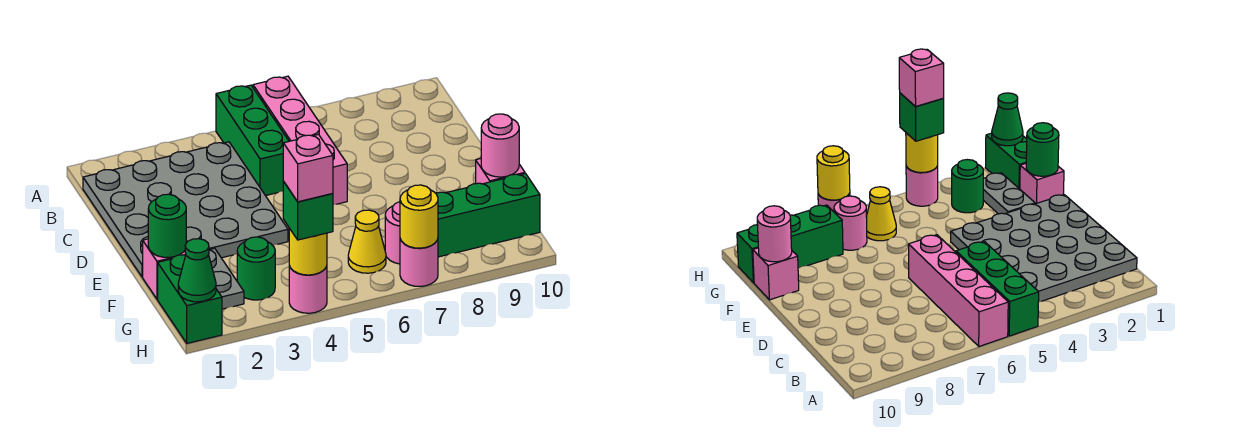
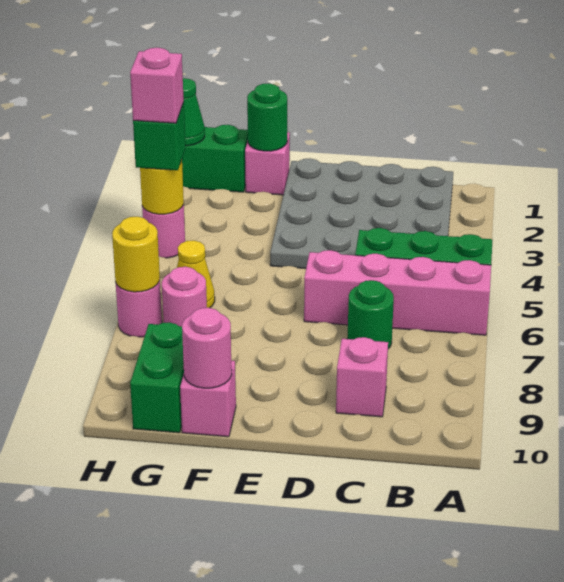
none -> pink 1x1 brick [336,337,388,417]
grey 1x2 plate [209,248,244,309] -> none
green 1x1 round brick [237,237,275,300] -> green 1x1 round brick moved to [347,280,394,349]
green 1x3 brick [436,174,540,257] -> green 1x2 brick [130,322,184,433]

